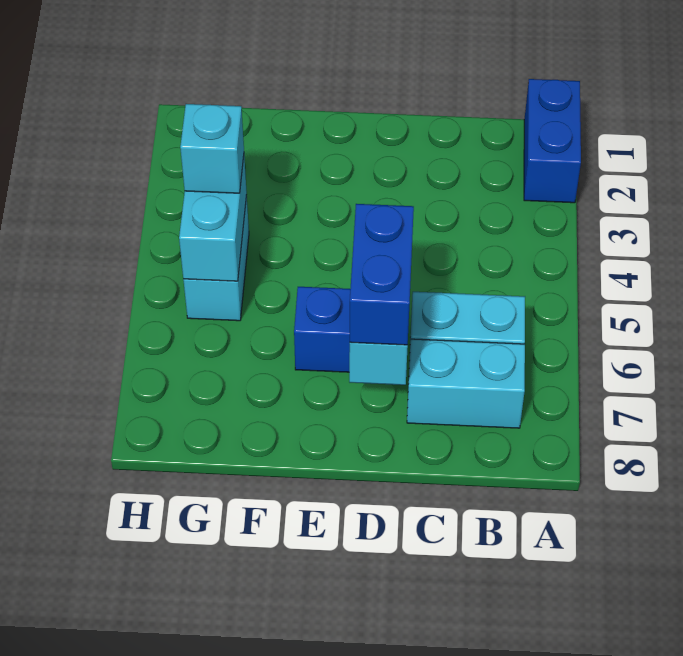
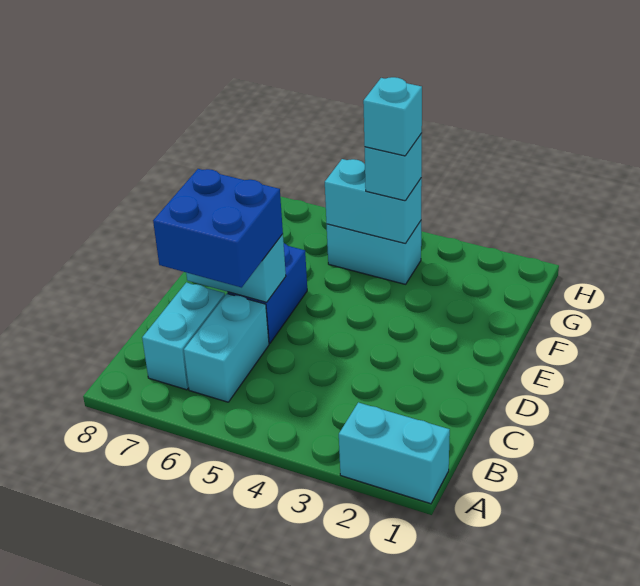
blue 1x2 brick [524,79,581,203] -> cyan 1x2 brick [339,402,450,504]
blue 1x2 brick [350,204,414,345] -> blue 2x2 brick [153,169,283,287]
none -> cyan 1x1 brick [363,77,422,156]

